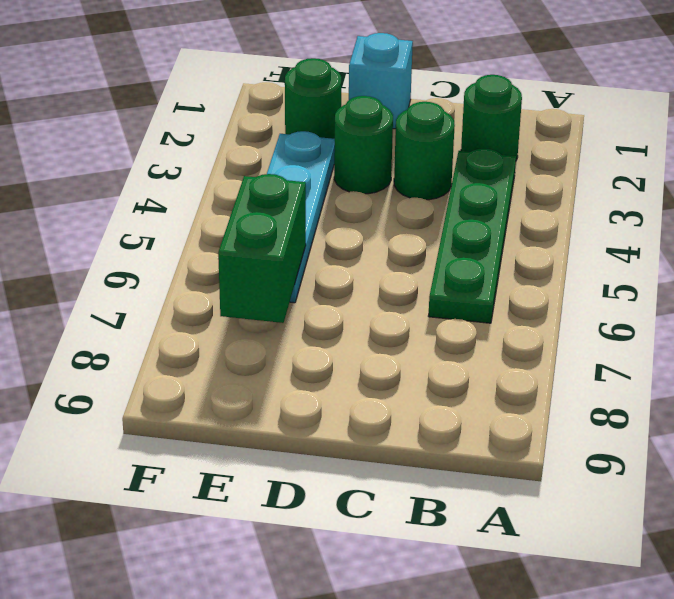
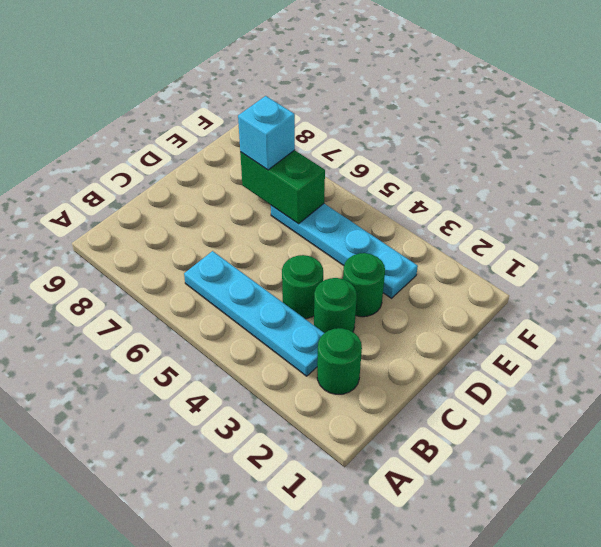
green 1x4 plate [429,149,516,323] -> cyan 1x4 plate [184,251,324,376]
cyan 1x1 brick [349,33,413,129] -> cyan 1x1 brick moved to [238,96,295,170]
green 1x1 round brick [285,58,341,139] -> green 1x1 round brick moved to [282,255,323,319]

